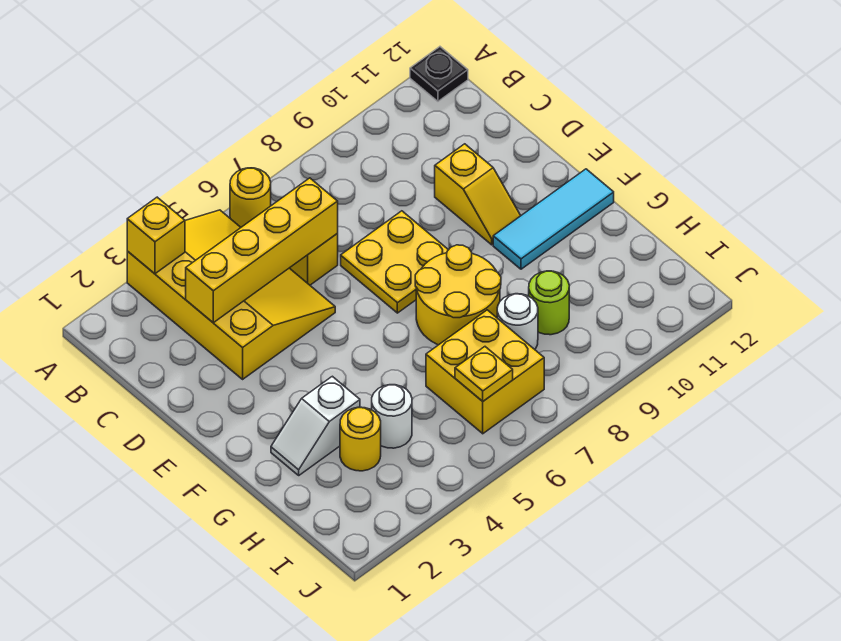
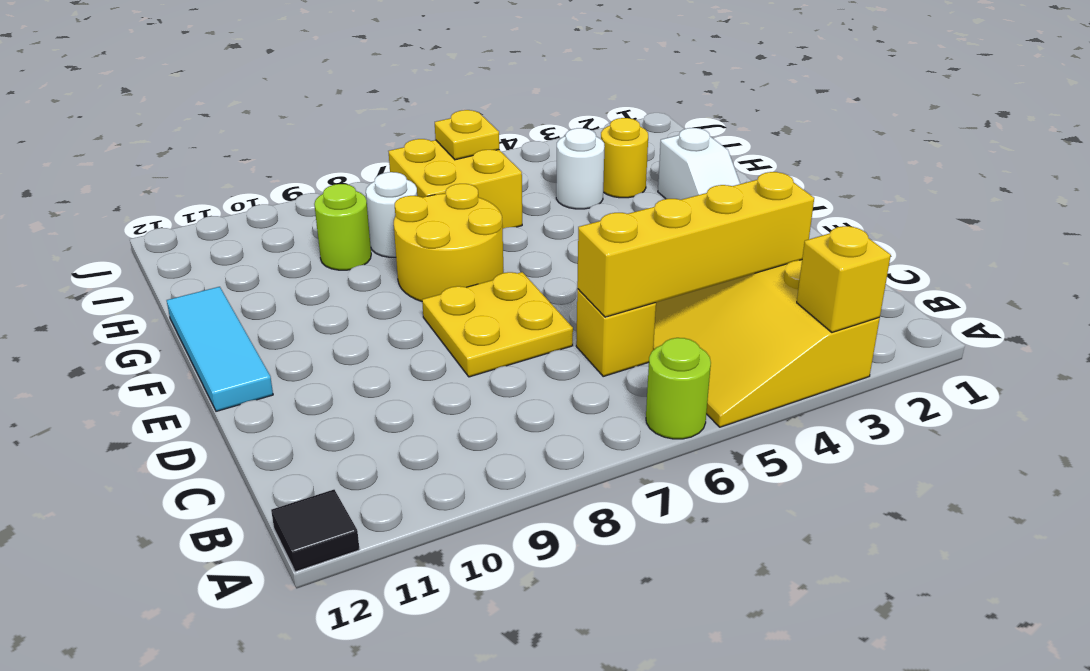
yellow 1x1 round brick [230,168,271,227] -> lime 1x1 round brick [646,338,711,439]
black 1x1 plate [410,47,468,101] -> black 1x1 tile [271,490,360,572]
yellow 1x2 slope [435,144,521,245] -> none
cyan 1x3 tile [493,169,614,269] -> cyan 1x3 tile turned to [167,287,273,411]
white 1x2 slope [271,376,360,475] -> white 1x2 slope turned to [658,128,740,200]

